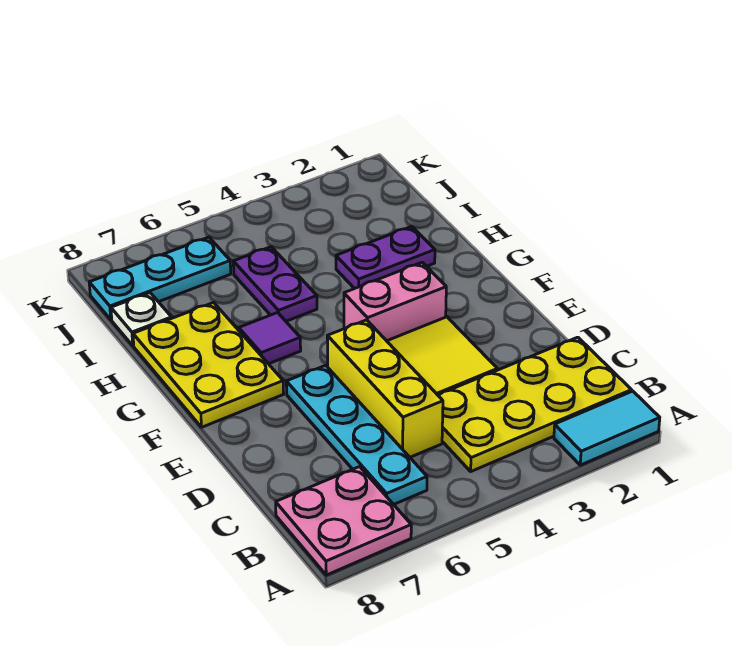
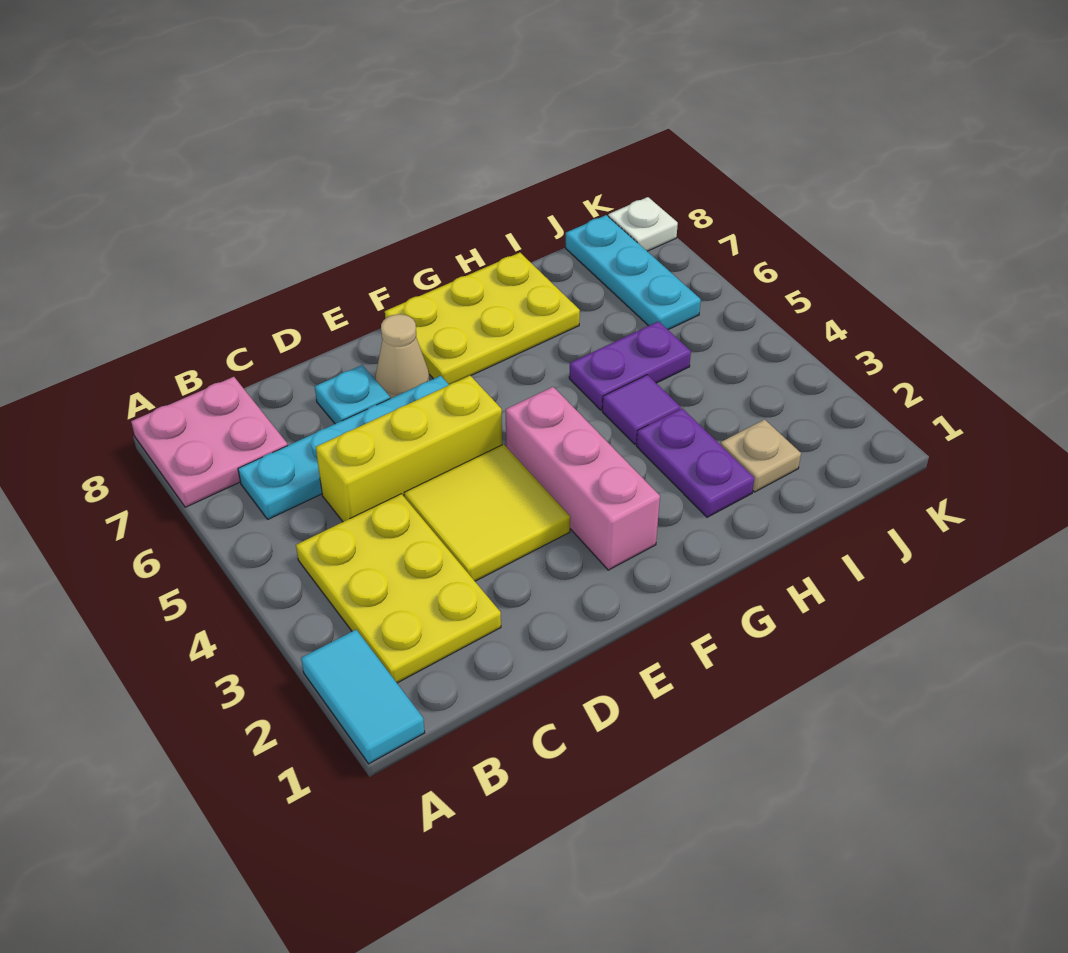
yellow 2x4 plate [438,337,631,471] -> yellow 2x3 plate [296,494,501,683]
none -> cyan 1x1 plate [315,365,390,424]
none -> tan 1x1 cone [376,314,430,399]
pink 1x2 brick [344,262,446,341] -> pink 1x3 brick [506,387,660,570]
purple 1x1 tile [239,313,301,364] -> purple 1x1 tile moved to [602,375,680,444]
none -> tan 1x1 plate [720,419,801,492]
white 1x1 plate [111,293,172,346] -> white 1x1 plate moved to [608,197,678,251]

